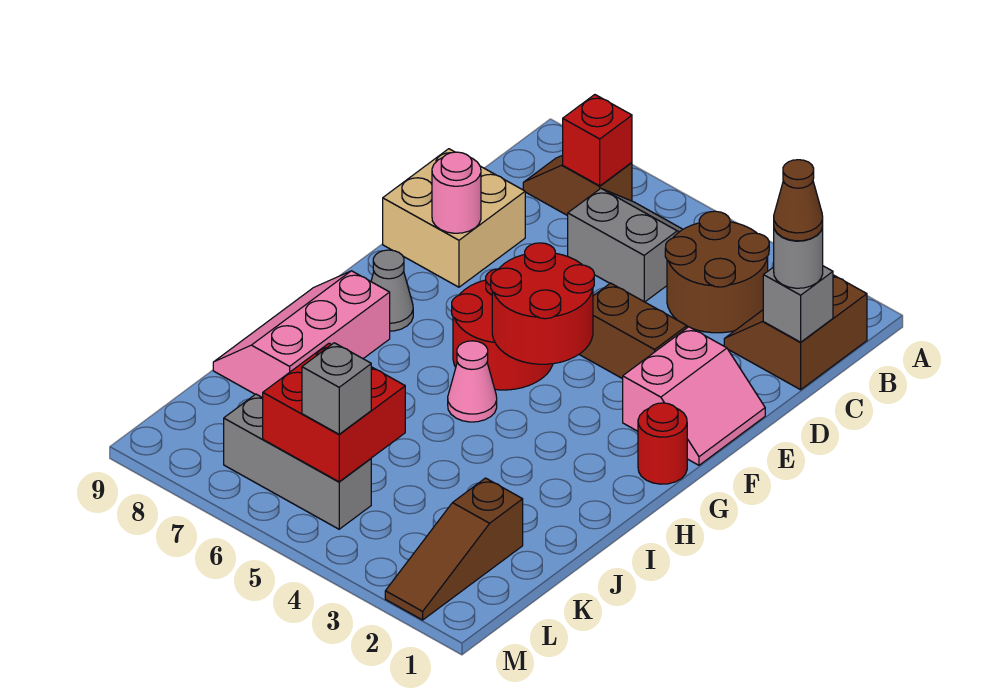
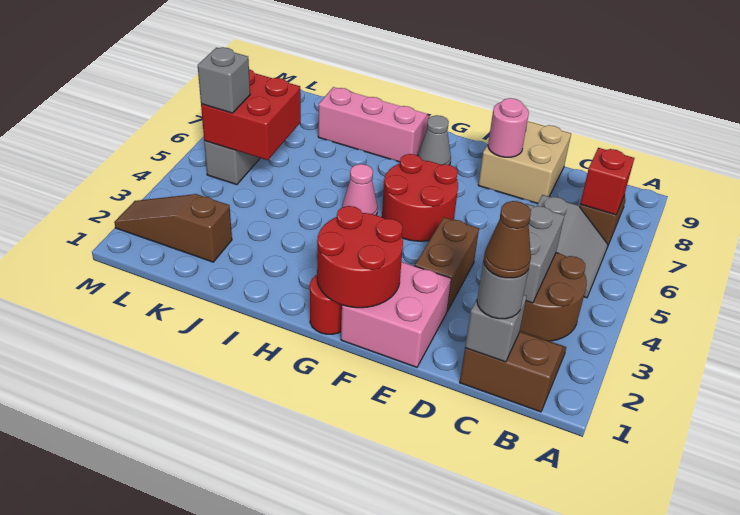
none -> grey 1x2 brick [523,204,564,303]
pink 2x2 slope [623,327,765,465] -> pink 2x2 brick [341,262,451,367]
red 2x2 round brick [491,243,594,364] -> red 2x2 round brick moved to [317,206,403,308]

